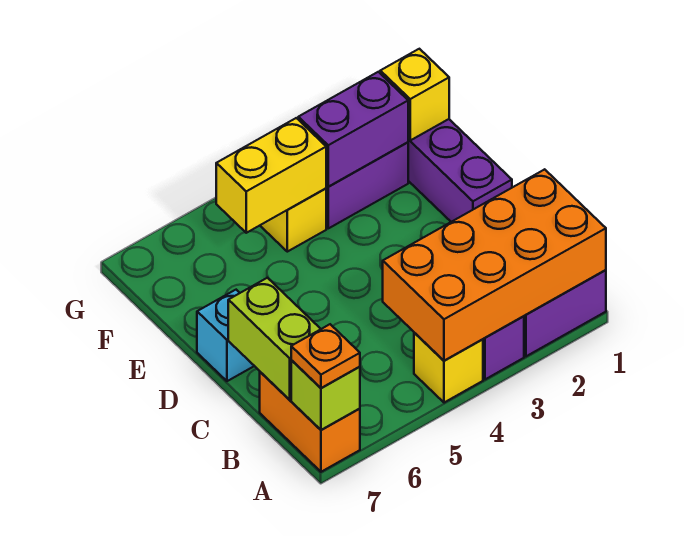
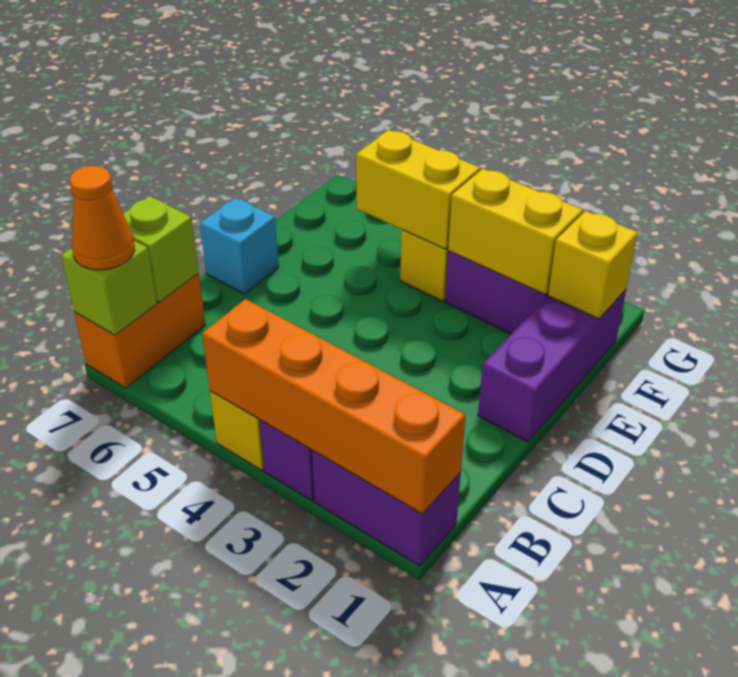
orange 2x4 brick [383,169,606,361] -> orange 1x4 brick [202,299,465,514]
orange 1x1 plate [291,324,360,388] -> orange 1x1 cone [70,166,135,270]
lime 1x2 brick [228,278,320,400] -> lime 1x1 brick [123,196,199,302]
purple 1x2 brick [298,72,408,187] -> yellow 1x2 brick [448,169,583,295]

